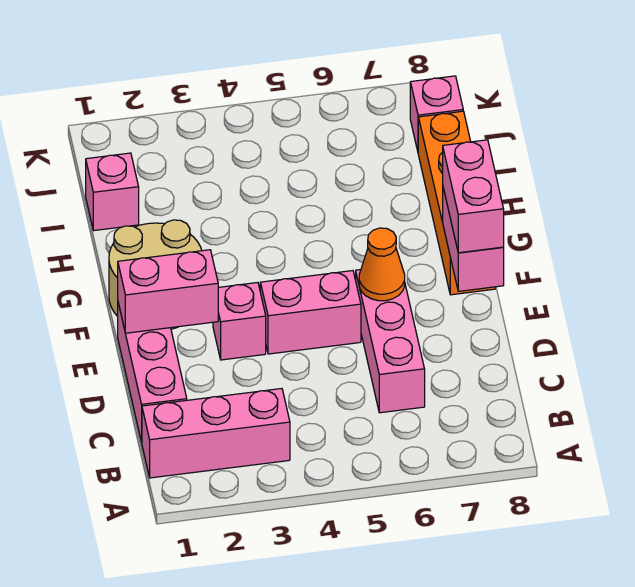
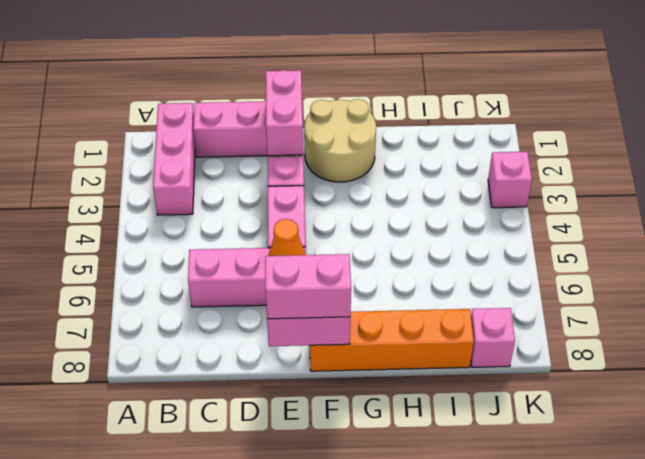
pink 1x1 brick [86,153,139,231] -> pink 1x1 brick moved to [488,152,532,208]

